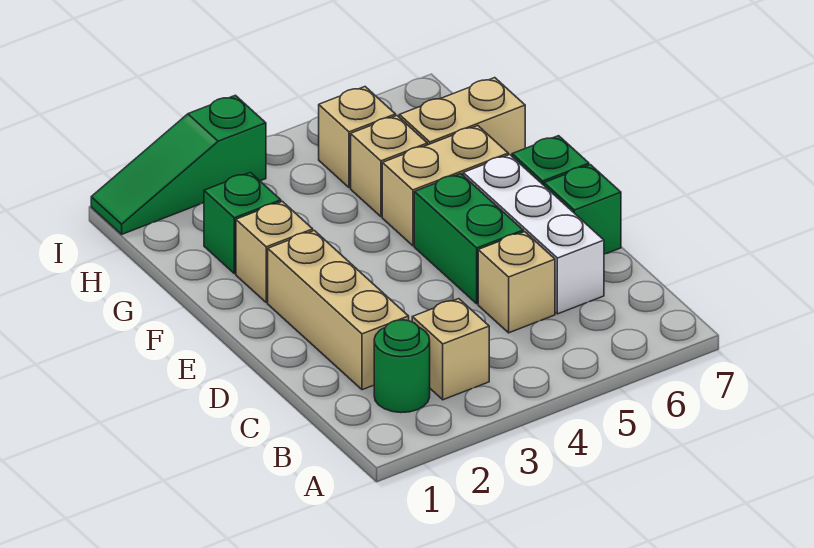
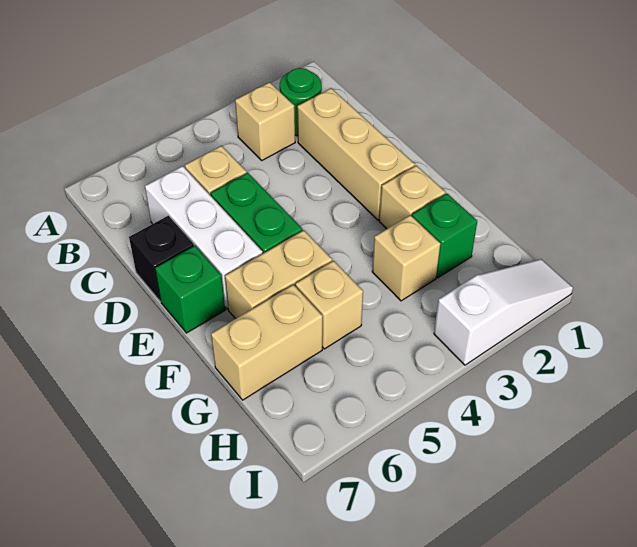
green 1x1 brick [544,165,621,254] -> black 1x1 brick [129,216,194,301]
tan 1x1 brick [319,87,396,188] -> tan 1x1 brick moved to [372,215,440,301]
green 1x3 slope [91,95,266,234] -> white 1x3 slope [434,259,573,365]

